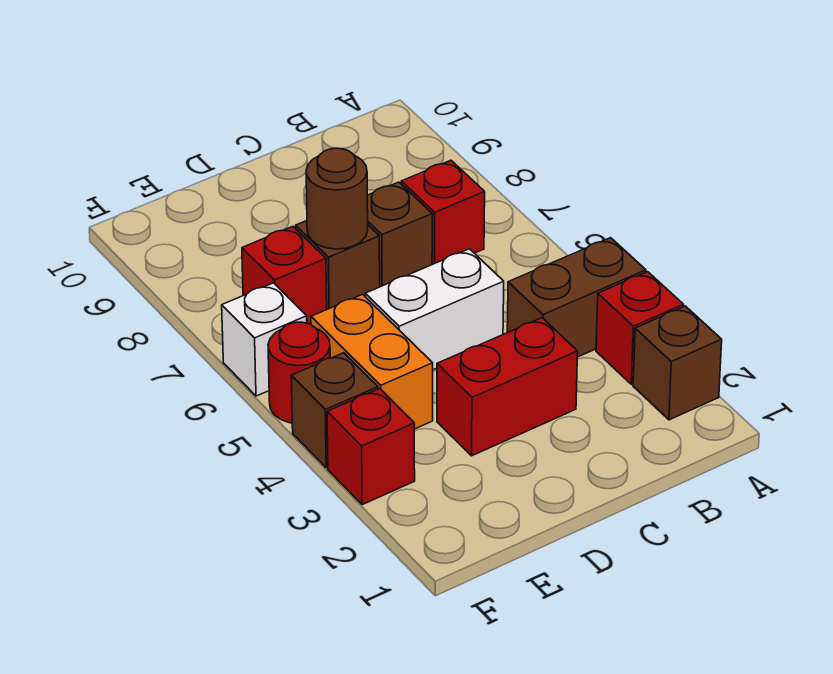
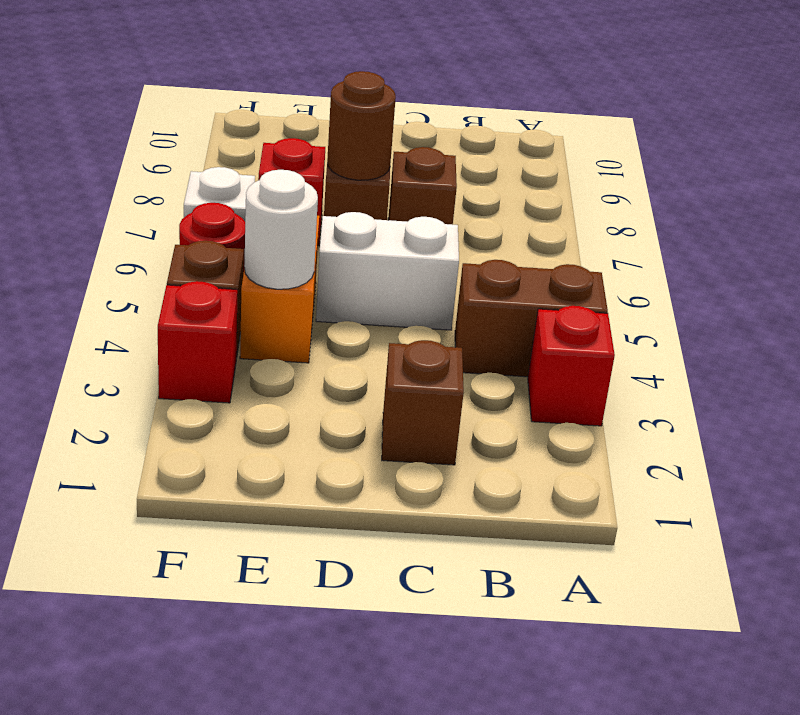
brown 1x1 brick [633,306,722,420] -> brown 1x1 brick moved to [382,340,464,465]
red 1x1 brick [401,160,485,265] -> none
red 1x2 brick [437,318,578,456] -> none
none -> white 1x1 round brick [244,170,318,289]

